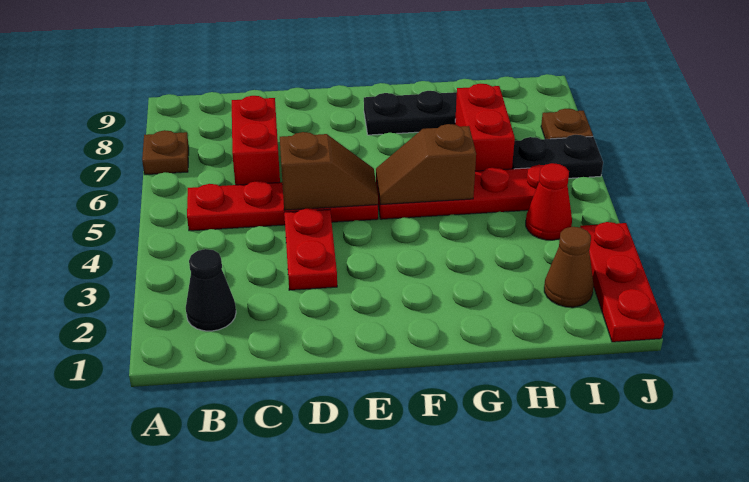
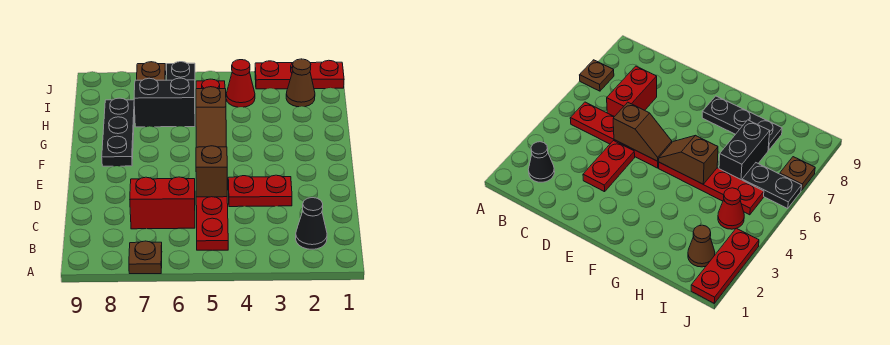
red 1x2 brick [455,84,515,171] -> black 1x2 brick [134,78,195,127]

